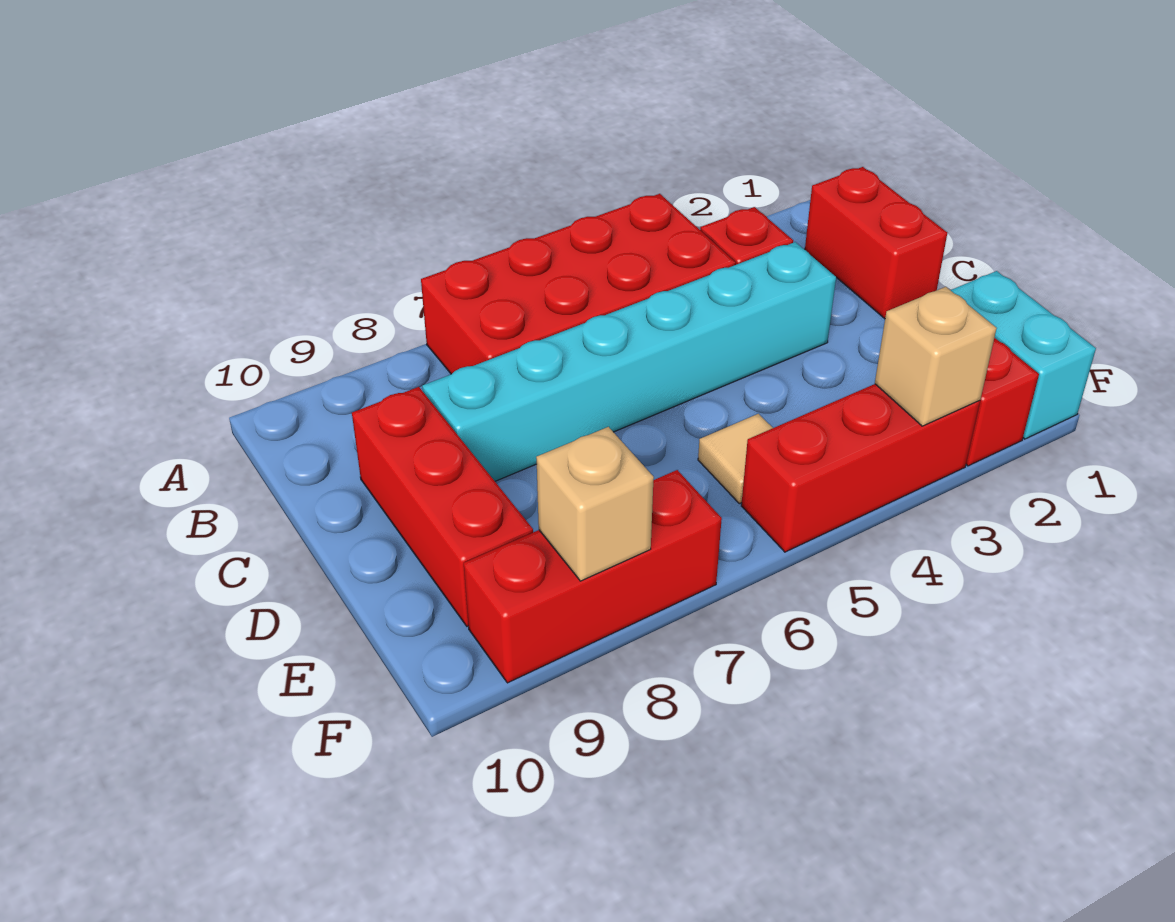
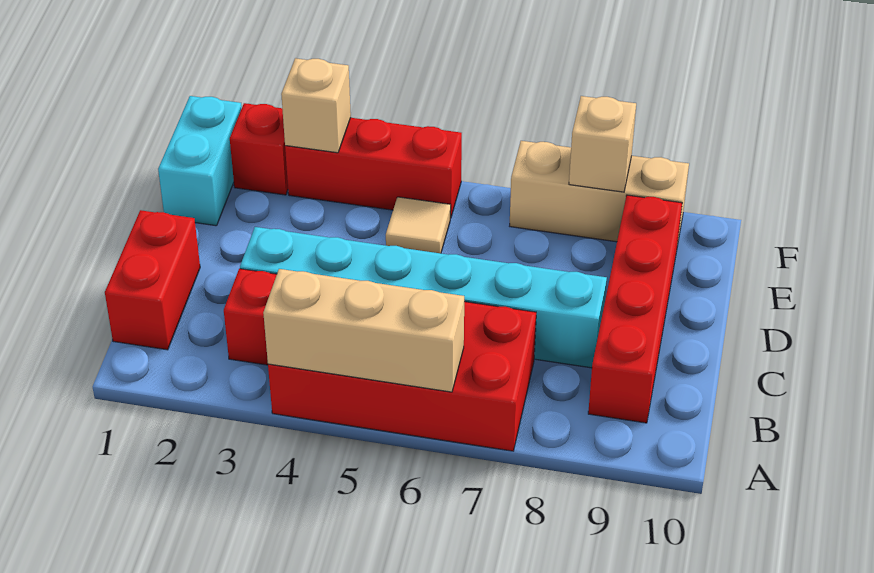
none -> tan 1x3 brick [263,269,464,392]
red 1x3 brick [352,387,533,626] -> red 1x4 brick [588,195,682,423]
red 1x3 brick [464,470,722,683] -> tan 1x3 brick [510,141,689,246]

